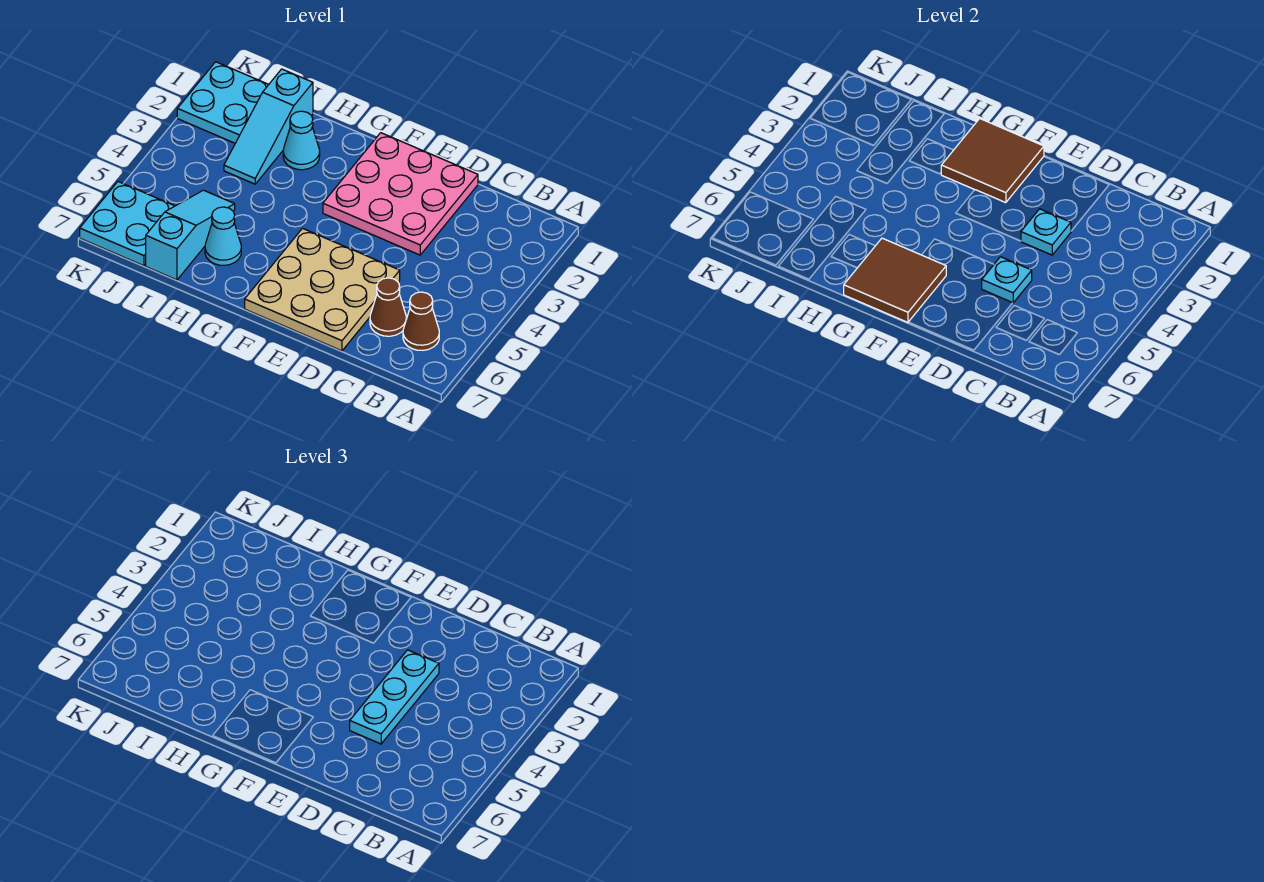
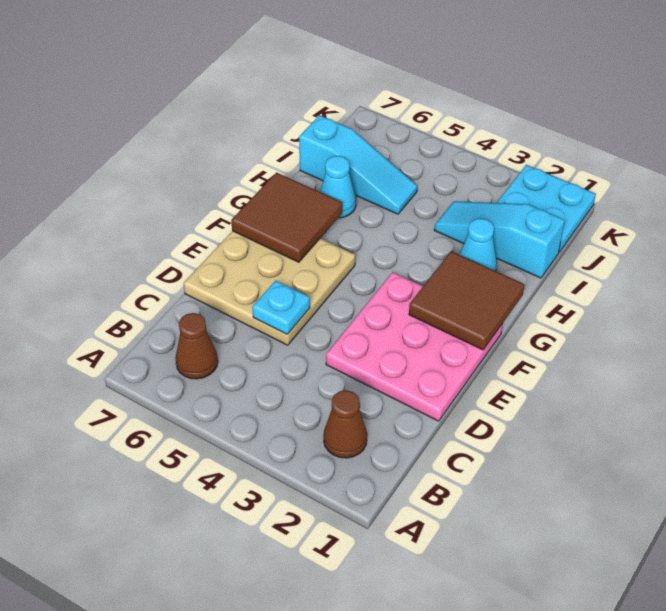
brown 1x1 cone [370,278,406,336] -> brown 1x1 cone moved to [324,390,367,458]
cyan 1x1 plate [1021,209,1071,255] -> none
cyan 1x3 plate [350,650,439,744] -> none
cyan 2x2 plate [80,182,174,266] -> none

